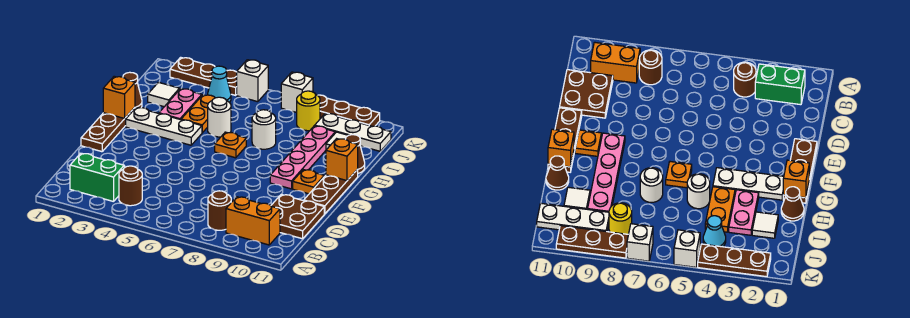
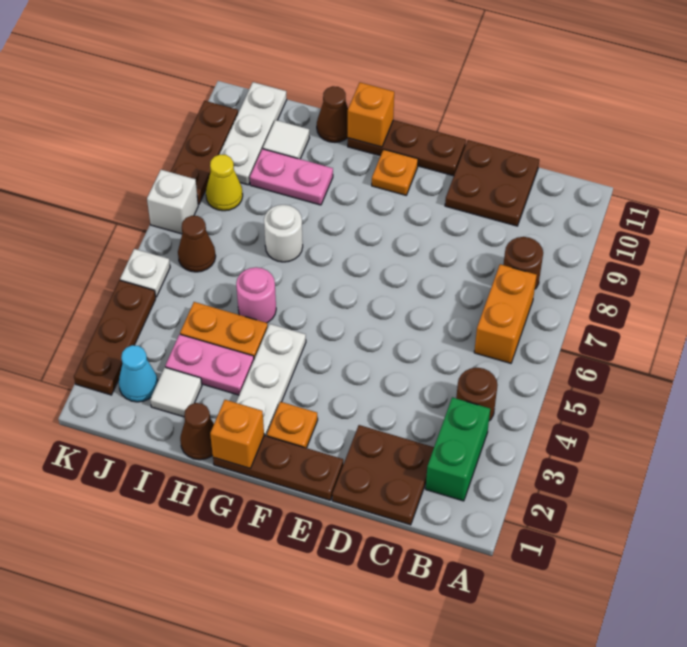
orange 1x2 brick [226,197,280,245] -> orange 1x2 brick moved to [474,264,537,363]
none -> brown 2x2 plate [332,425,434,525]
pink 1x4 plate [270,126,335,189] -> pink 1x2 plate [250,149,333,205]
orange 1x1 plate [215,132,246,158] -> orange 1x1 plate moved to [267,402,318,448]
white 1x1 round brick [208,97,231,137] -> pink 1x1 round brick [236,267,276,323]
cyan 1x1 cone [208,66,231,102] -> cyan 1x1 cone moved to [119,345,158,402]
none -> brown 1x1 cone [178,216,216,272]
yellow 1x1 round brick [297,91,320,131] -> yellow 1x1 cone [206,154,243,211]
white 1x1 brick [237,60,268,102] -> white 1x1 plate [120,249,170,297]

